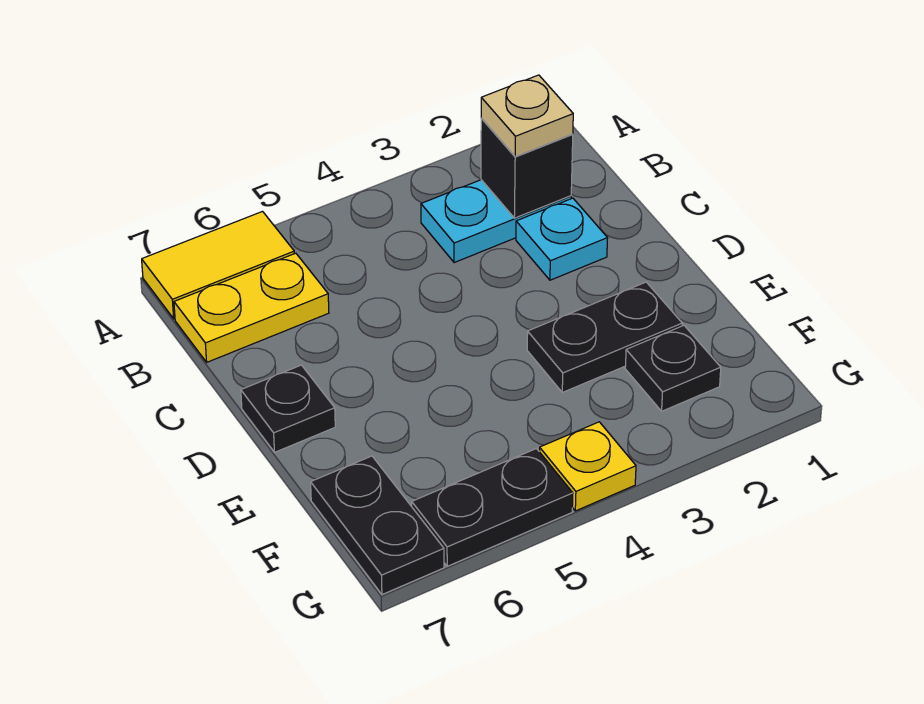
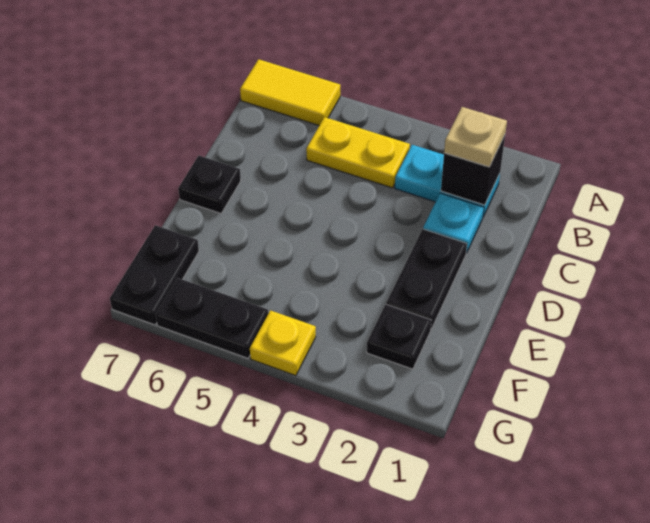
yellow 1x2 plate [174,253,329,362] -> yellow 1x2 plate moved to [306,117,410,188]
black 1x2 plate [527,282,682,392] -> black 1x2 plate turned to [386,229,467,329]

